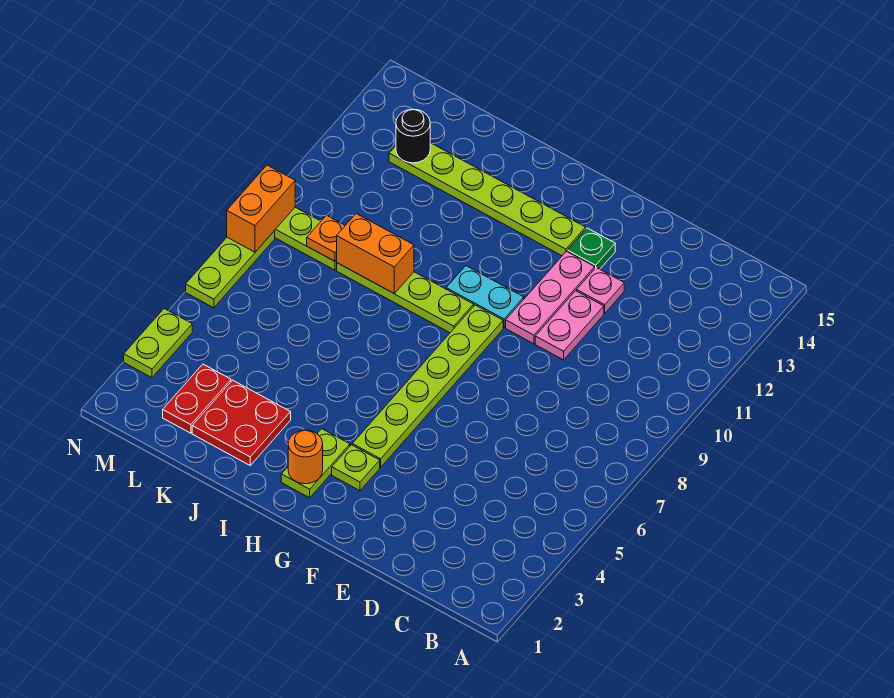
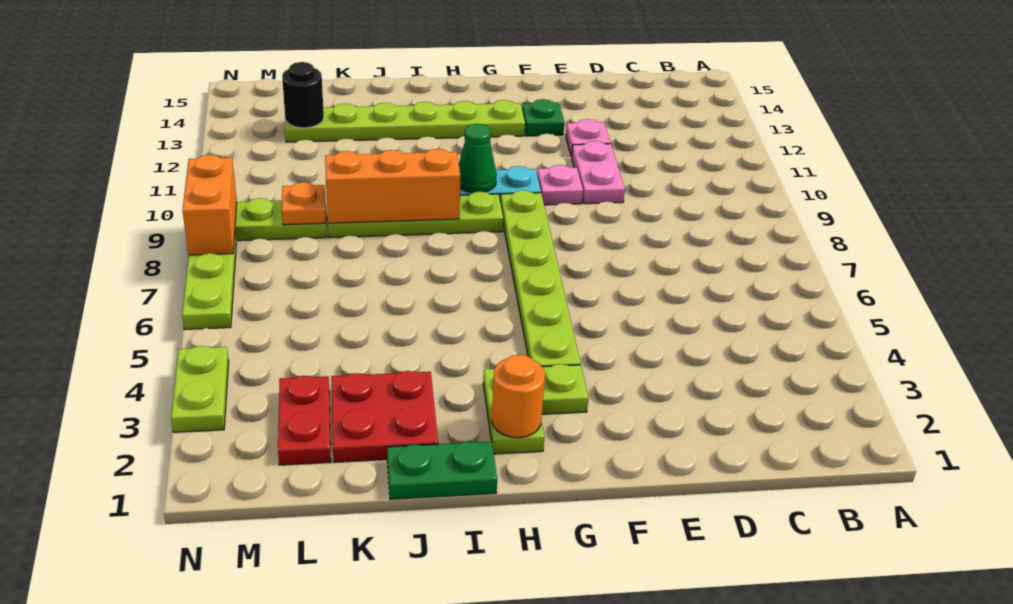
pink 1x3 plate [506,251,595,344] -> pink 1x1 plate [537,165,583,205]
none -> green 1x1 cone [459,124,497,193]
none -> green 1x2 plate [387,441,497,499]
orange 1x2 brick [337,214,414,294] -> orange 1x3 brick [325,149,460,223]

